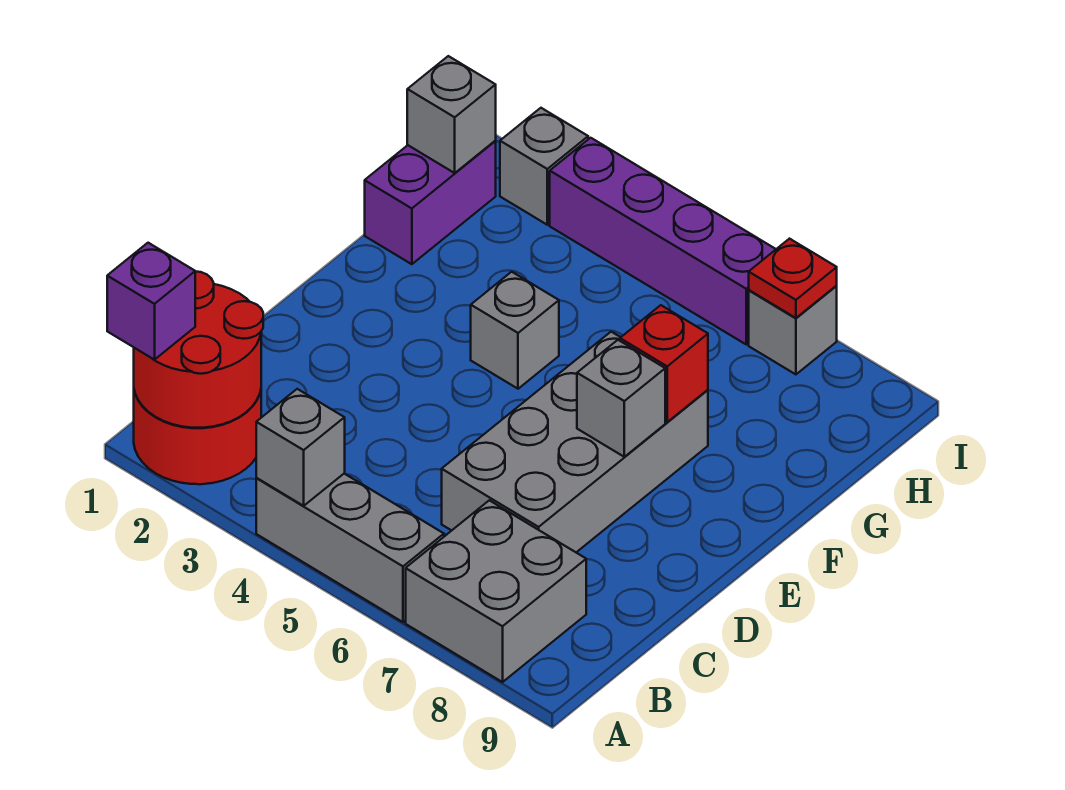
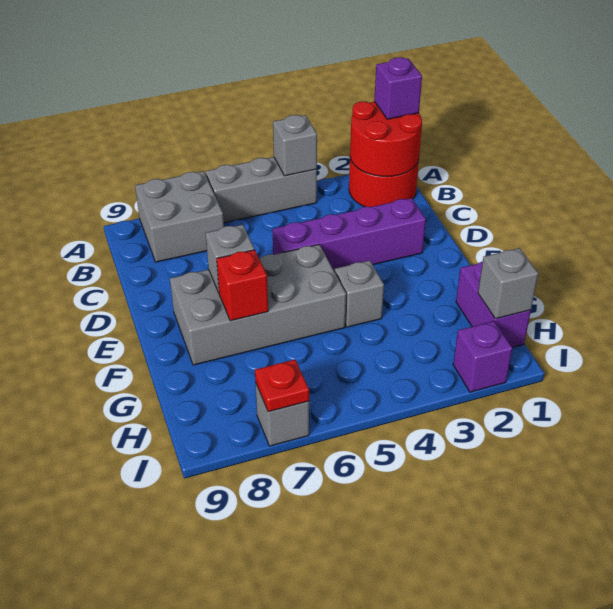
grey 2x4 brick [442,332,708,552] -> grey 2x4 brick turned to [170,245,346,365]
grey 1x1 brick [500,108,588,225] -> purple 1x1 brick [453,321,512,392]
purple 1x4 brick [550,138,776,344] -> purple 1x4 brick moved to [272,198,426,272]

